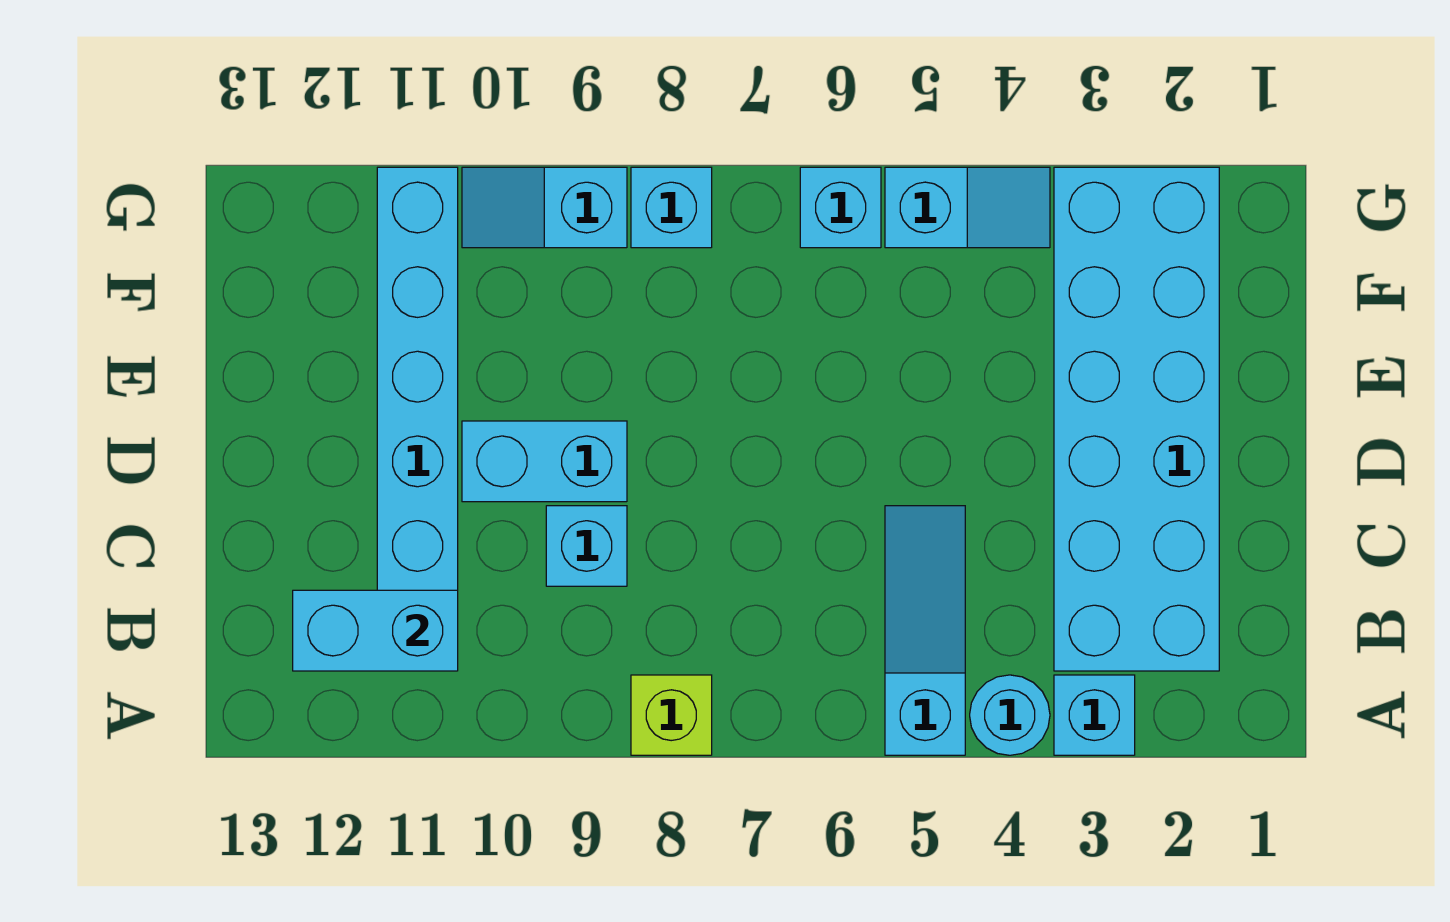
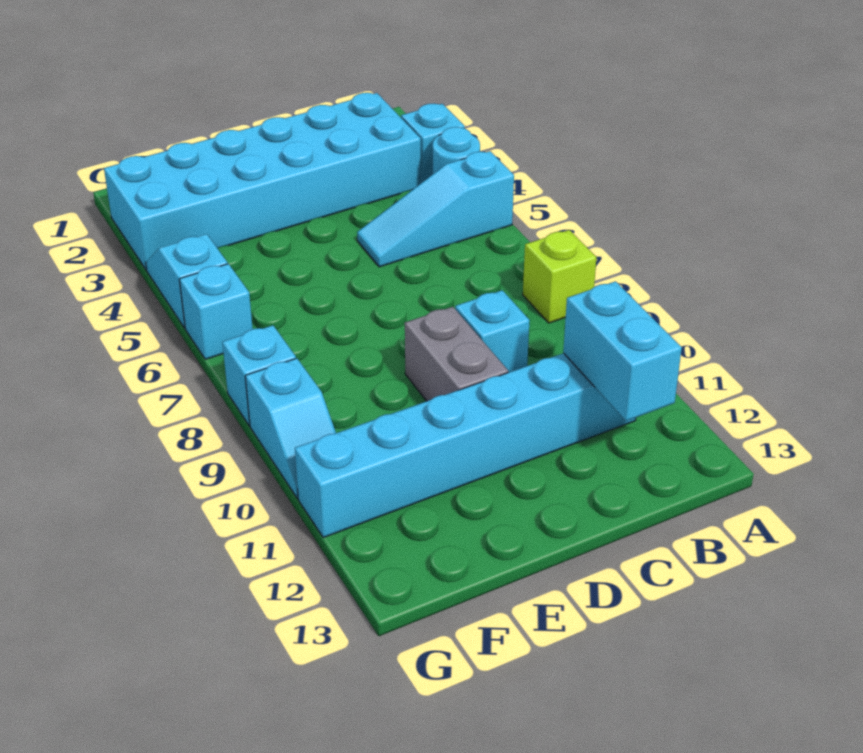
cyan 1x2 brick [462,421,627,502] -> grey 1x2 brick [405,307,508,401]

